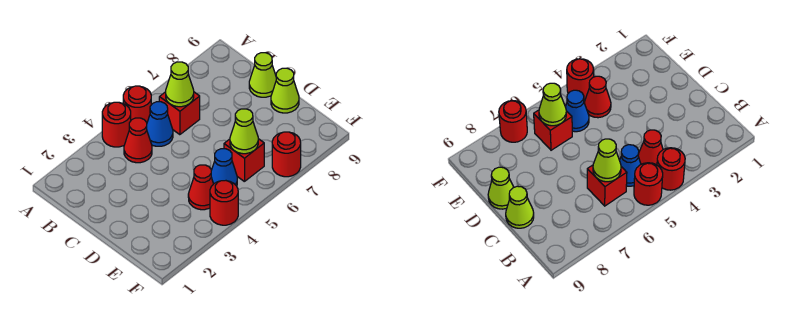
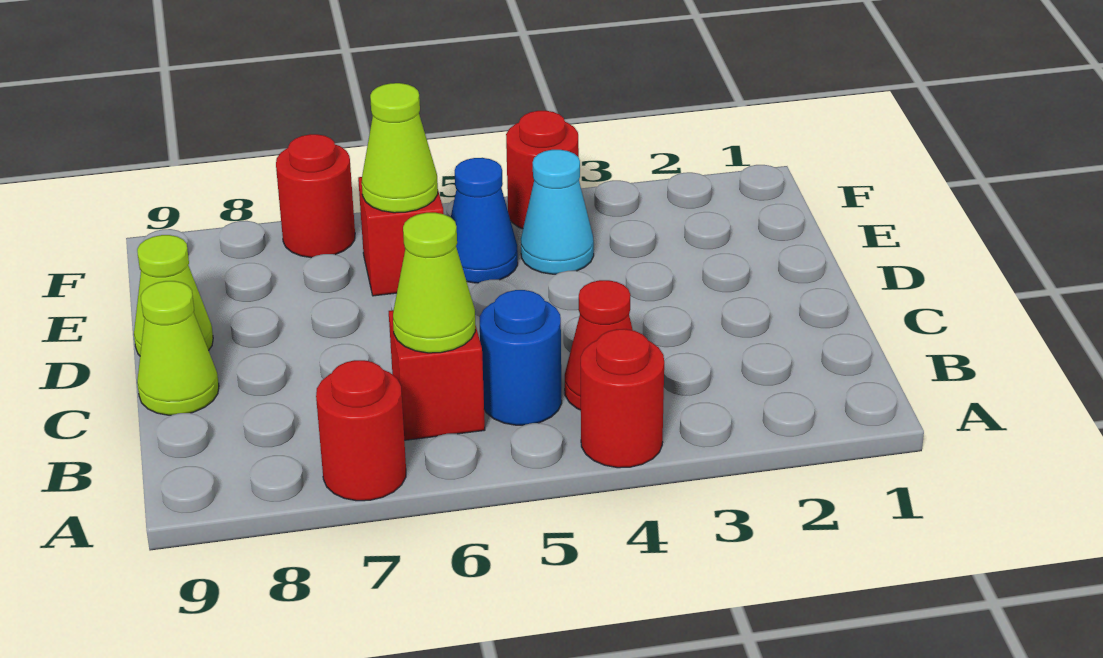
red 1x1 round brick [123,86,151,122] -> red 1x1 round brick moved to [316,360,406,501]
blue 1x1 cone [147,102,173,146] -> blue 1x1 round brick [480,290,562,425]
red 1x1 cone [188,165,213,210] -> cyan 1x1 cone [521,150,594,274]

